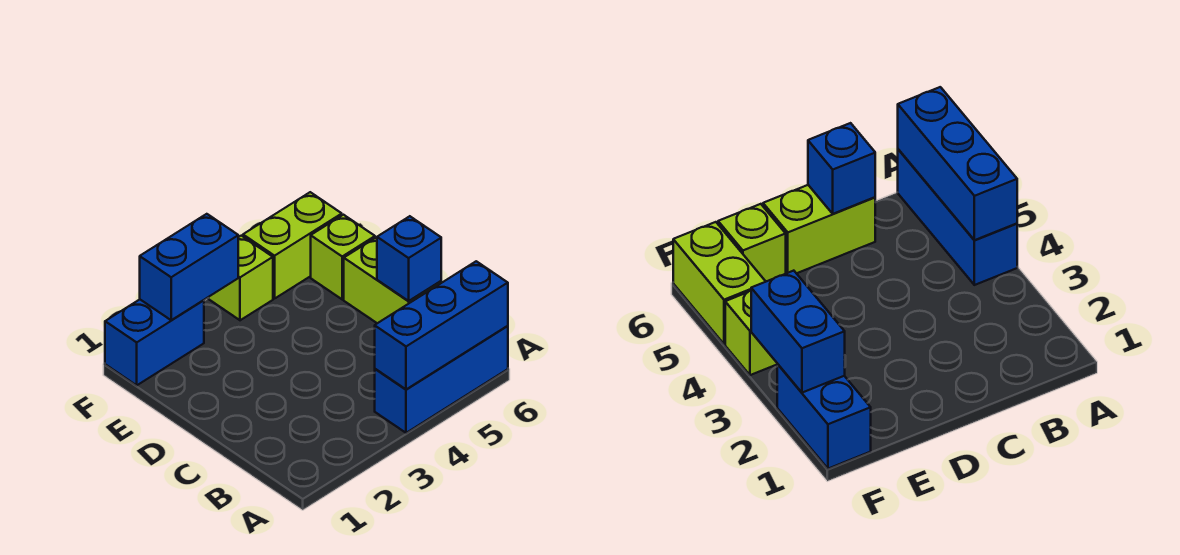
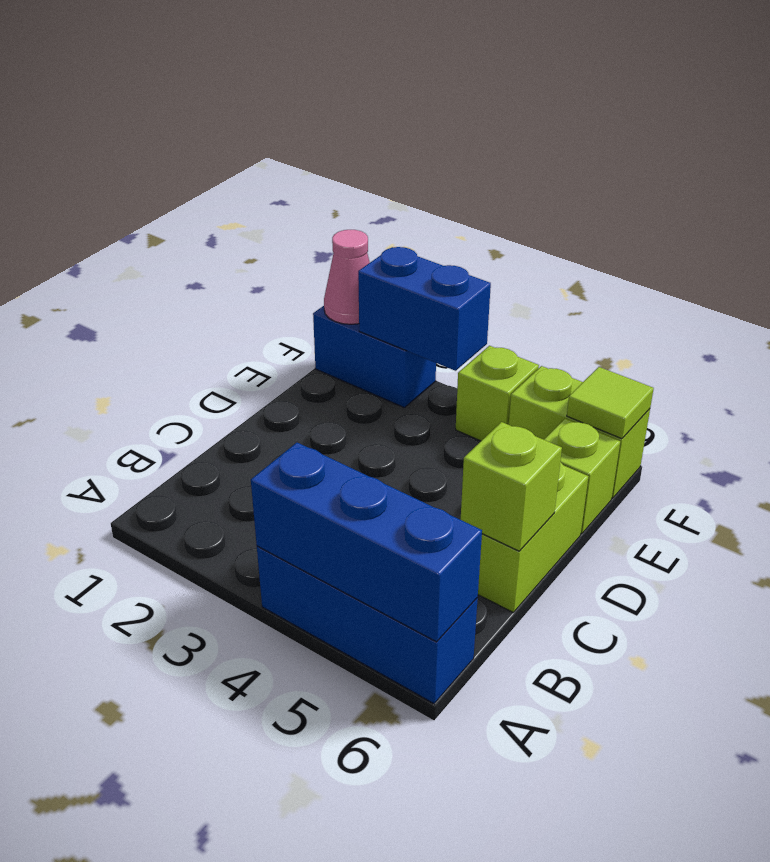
blue 1x1 brick [377,216,441,301] -> lime 1x1 brick [461,422,562,551]
none -> pink 1x1 cone [324,230,370,324]
none -> lime 1x1 tile [567,367,654,439]

